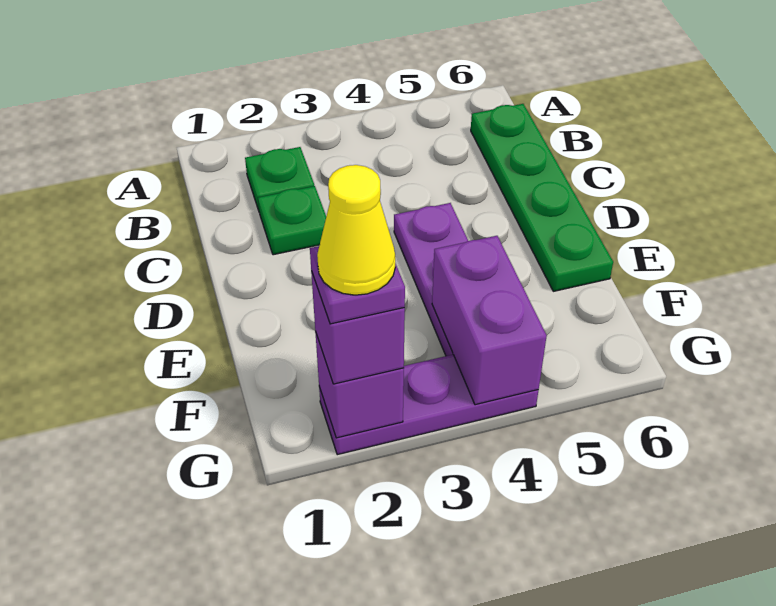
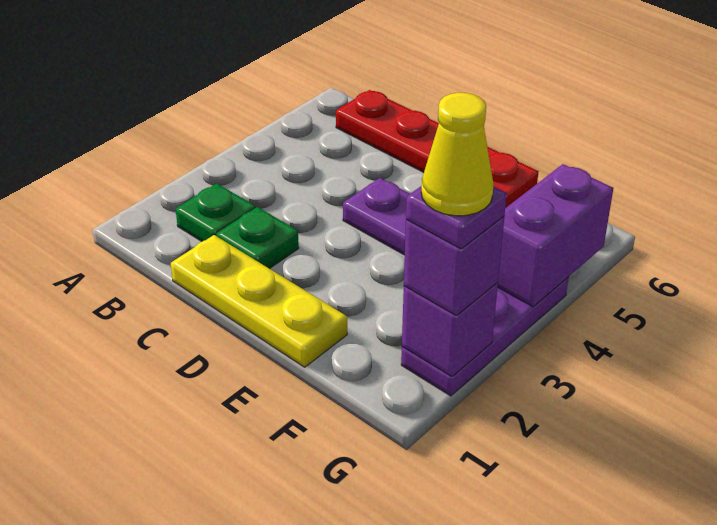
green 1x4 plate [471,104,613,291] -> red 1x4 plate [336,90,539,208]
none -> yellow 1x3 plate [171,235,347,367]
purple 1x2 brick [432,236,547,405] -> purple 1x2 brick turned to [498,164,613,307]

